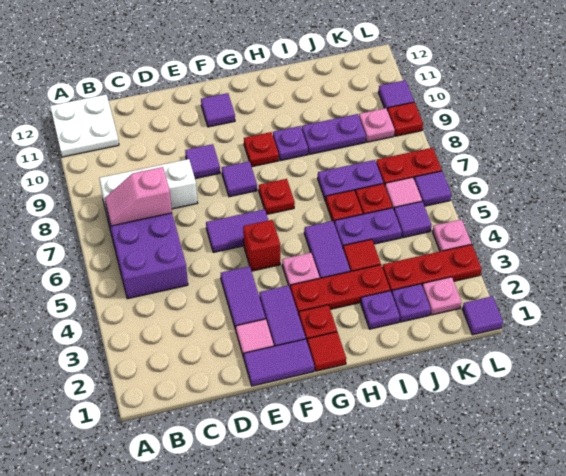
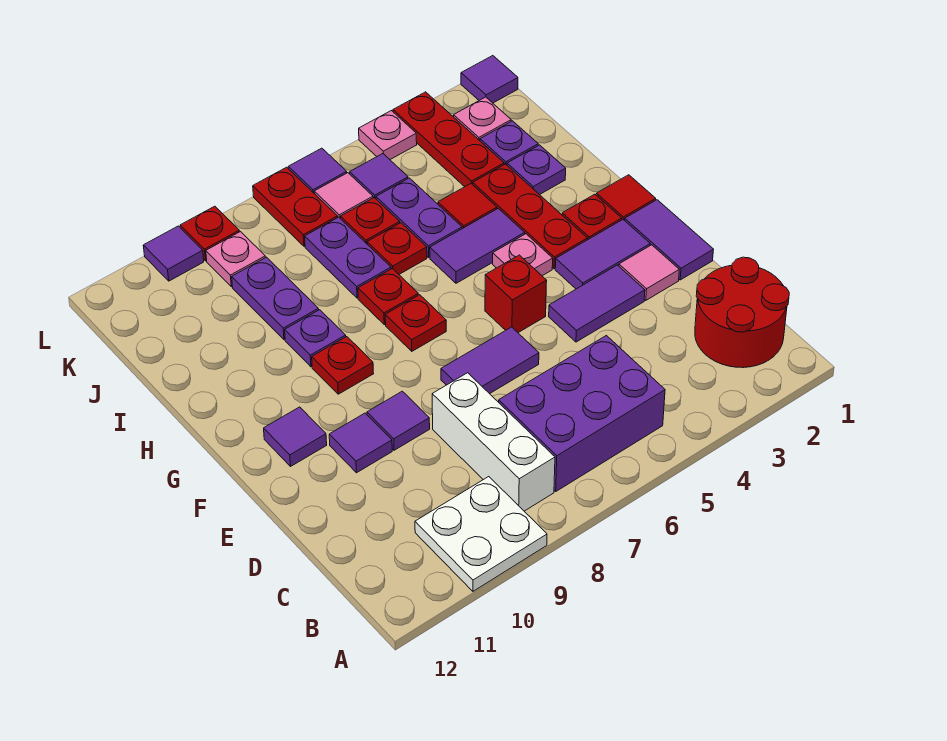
white 2x2 plate [50,95,119,157] -> white 2x2 plate moved to [415,477,547,591]
none -> red 2x2 round brick [695,257,789,368]
pink 1x2 slope [105,167,172,226] -> none
purple 1x2 tile [206,209,268,252] -> purple 1x2 tile turned to [441,327,539,394]
purple 1x1 tile [222,161,257,197] -> purple 1x1 tile moved to [329,413,392,473]
none -> red 1x1 plate [358,268,418,325]

